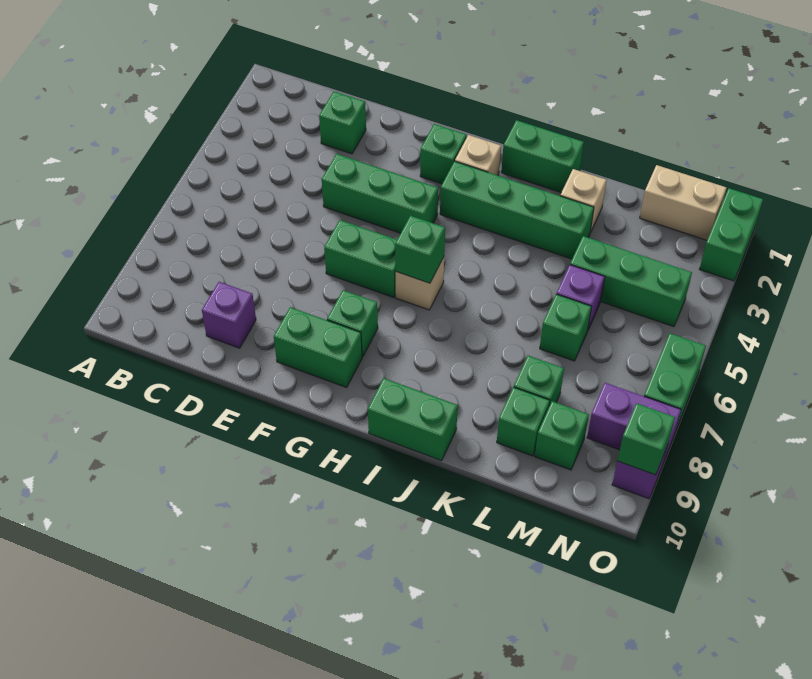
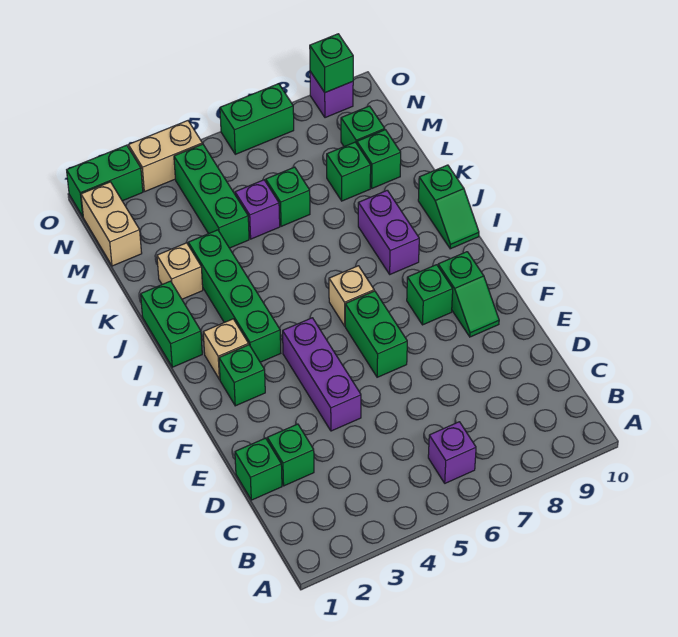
purple 1x1 brick [202,282,256,348] -> purple 1x1 brick moved to [428,422,476,483]
green 1x3 brick [322,154,438,233] -> purple 1x3 brick [283,318,361,431]
green 1x2 brick [274,307,362,387] -> green 1x2 slope [438,252,499,337]
green 1x1 brick [395,216,445,283] -> green 1x1 brick moved to [235,438,282,500]
green 1x2 brick [368,378,458,461] -> green 1x2 slope [418,165,479,249]
purple 1x2 brick [587,383,681,462] -> purple 1x2 brick moved to [358,190,419,274]
none -> tan 1x2 brick [128,121,202,192]

